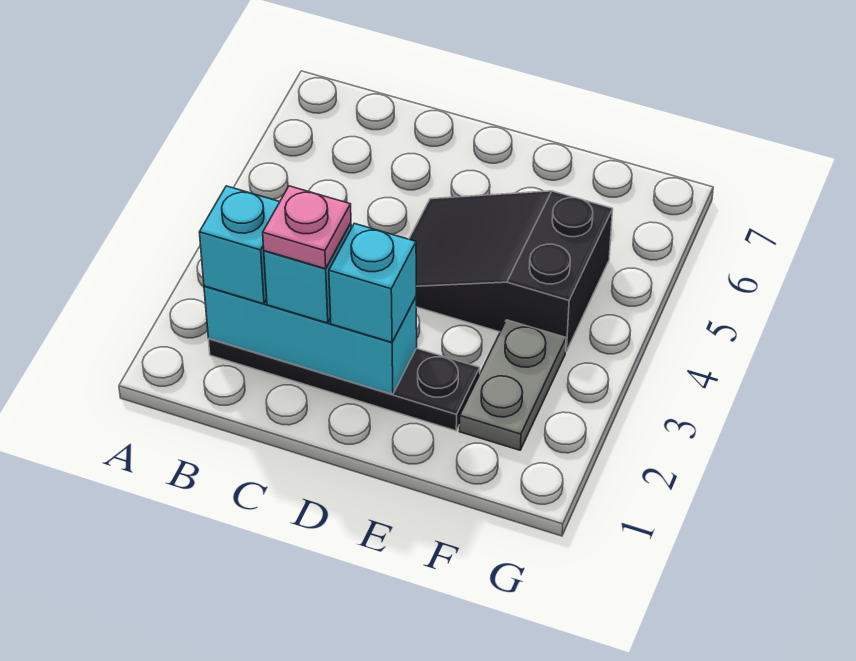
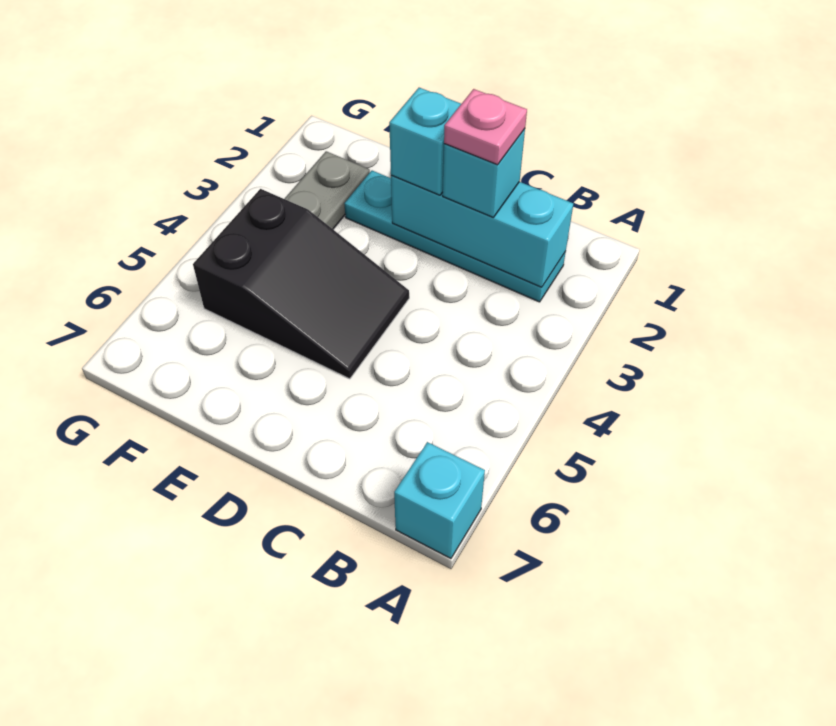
black 1x4 plate [209,339,480,431] -> cyan 1x4 plate [344,171,566,302]
cyan 1x1 brick [199,186,279,304] -> cyan 1x1 brick moved to [394,442,485,559]

